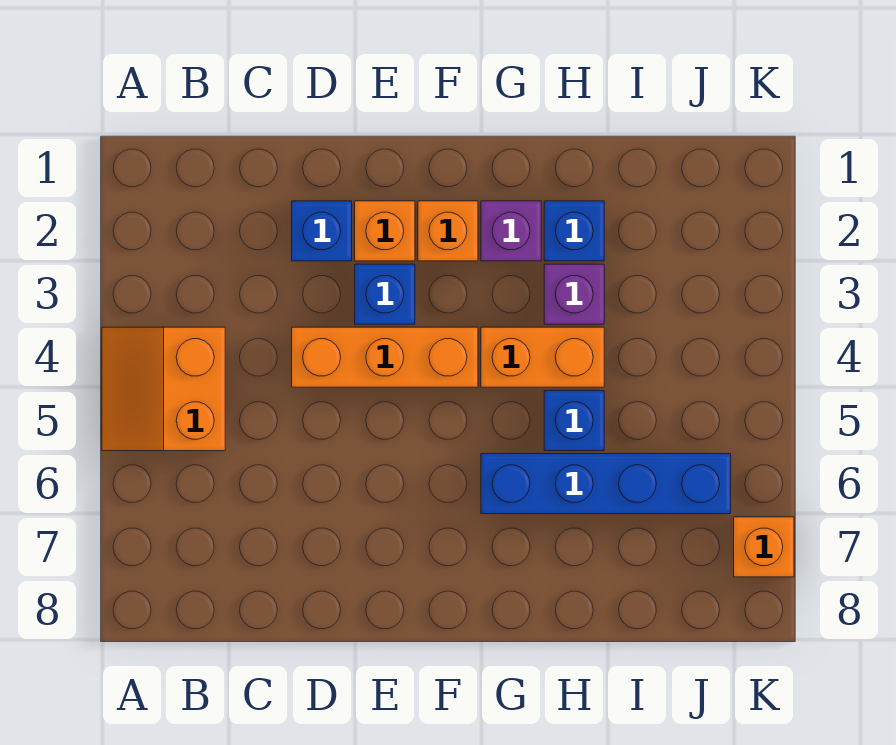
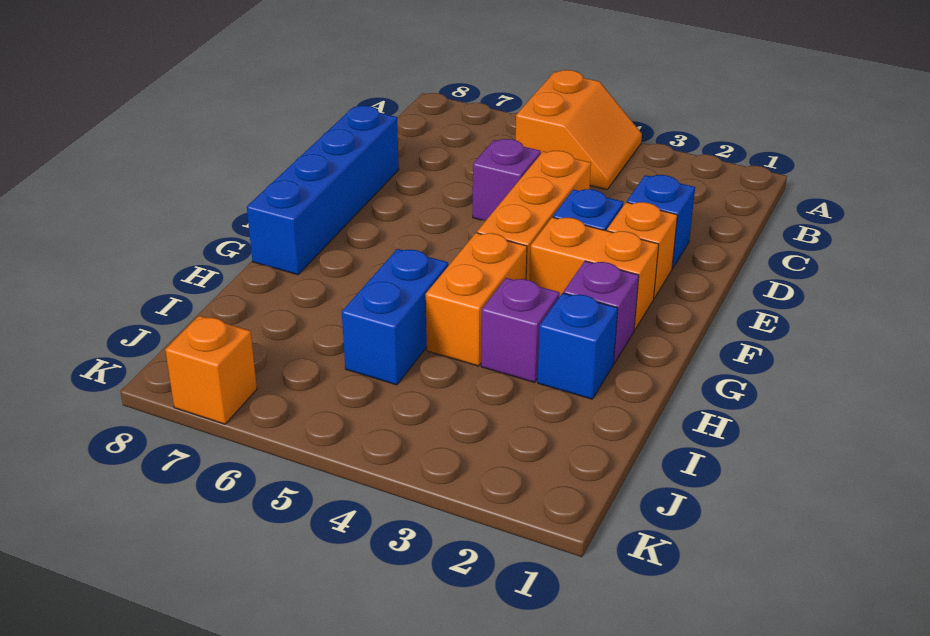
orange 2x2 slope [102,327,225,451] -> orange 2x2 slope turned to [516,70,642,190]
none -> purple 1x1 brick [473,139,541,220]
orange 1x1 brick [418,201,478,261] -> orange 1x2 brick [530,217,659,330]
blue 1x4 brick [481,454,731,514] -> blue 1x4 brick moved to [247,106,399,275]
blue 1x1 brick [544,391,604,451] -> blue 1x2 brick [342,249,448,385]

